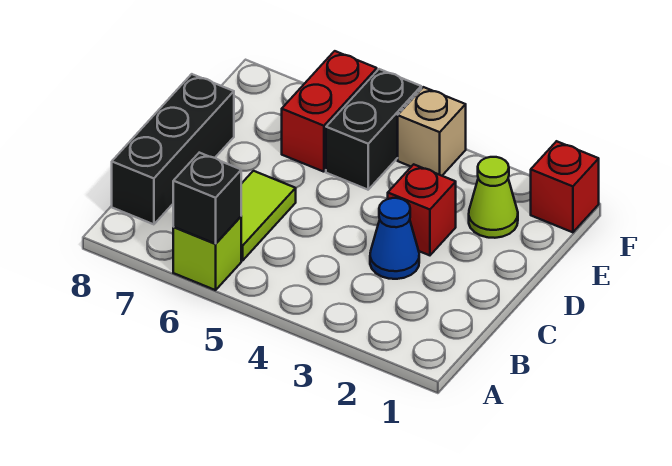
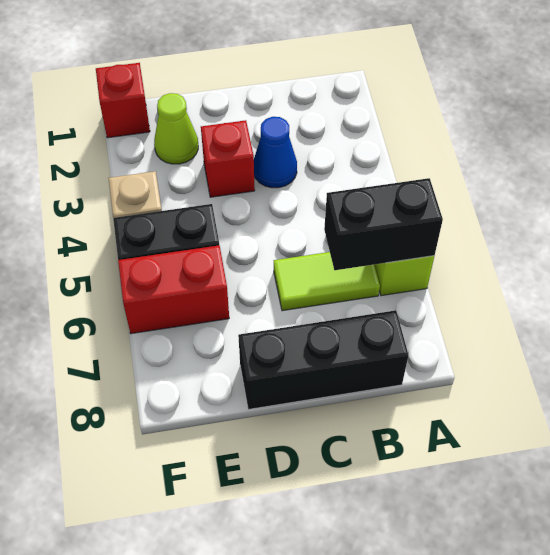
black 1x1 brick [173,153,241,244] -> black 1x2 brick [324,178,443,270]

